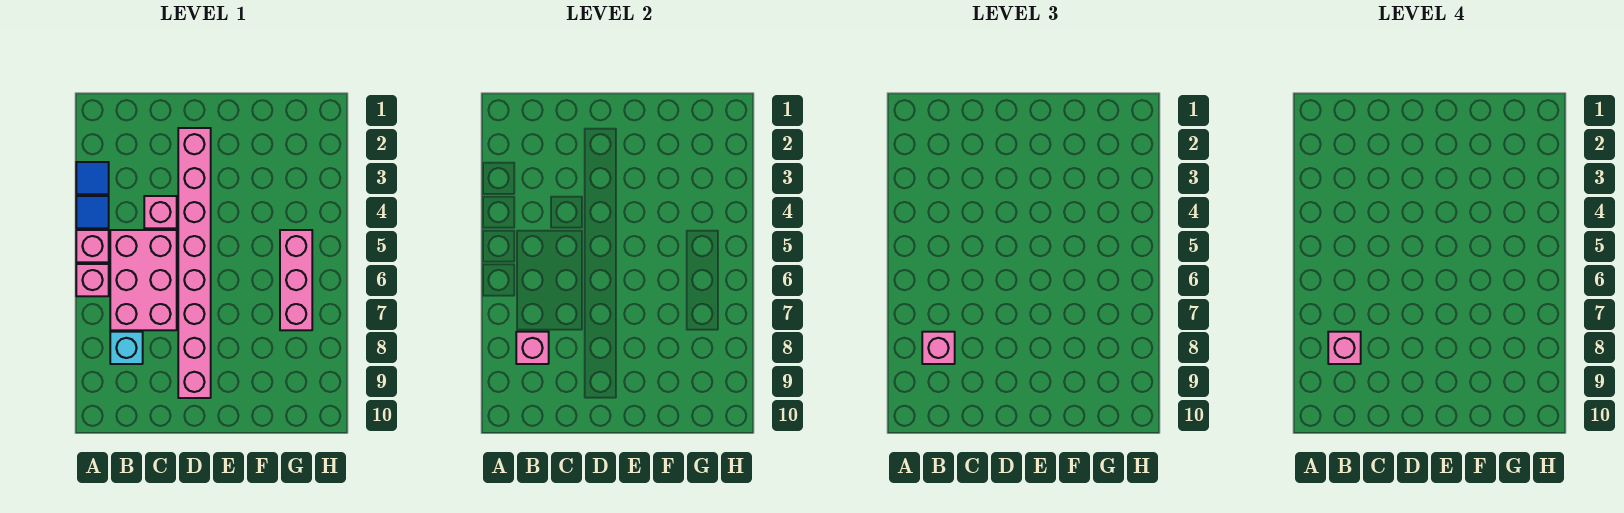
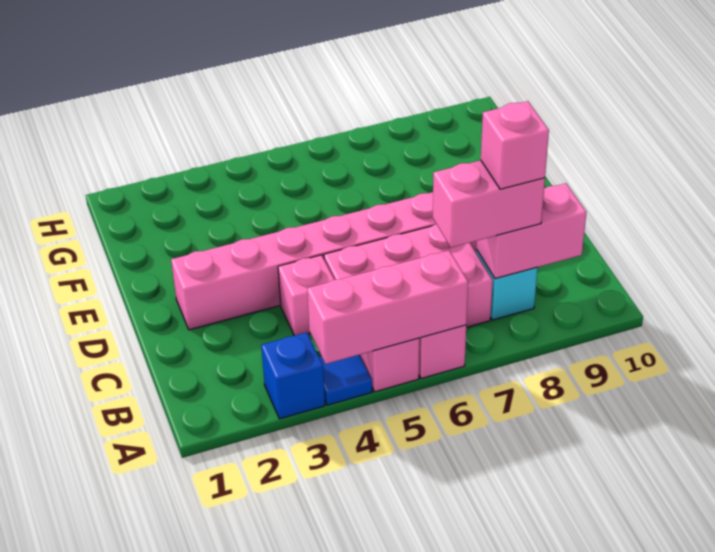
blue 1x1 tile [76,162,109,194] -> blue 1x1 brick [261,332,325,419]
pink 1x1 brick [516,332,549,364] -> pink 1x2 brick [476,183,587,279]
pink 1x1 brick [922,332,955,364] -> pink 1x2 brick [433,160,545,247]
pink 1x3 brick [280,230,312,330] -> pink 1x3 brick moved to [307,250,468,364]

